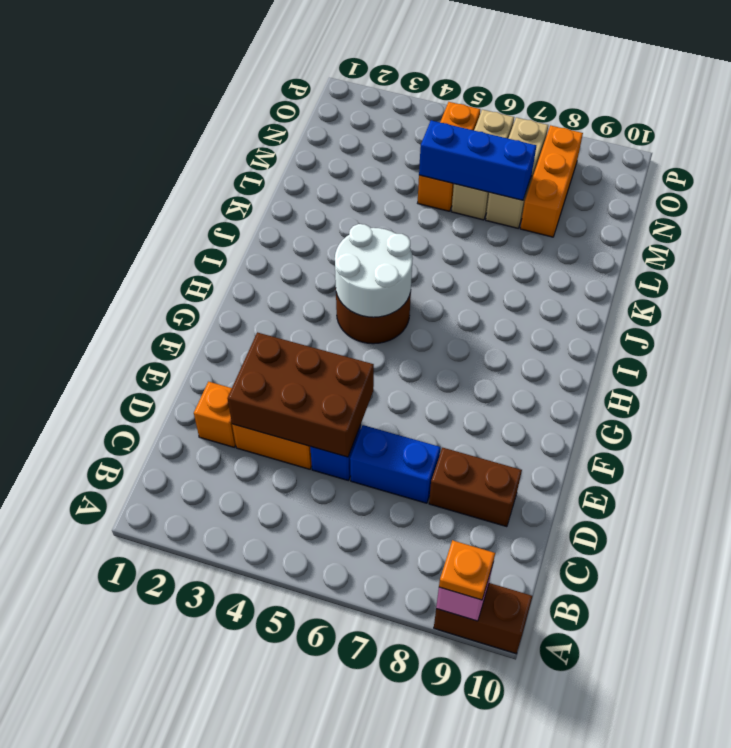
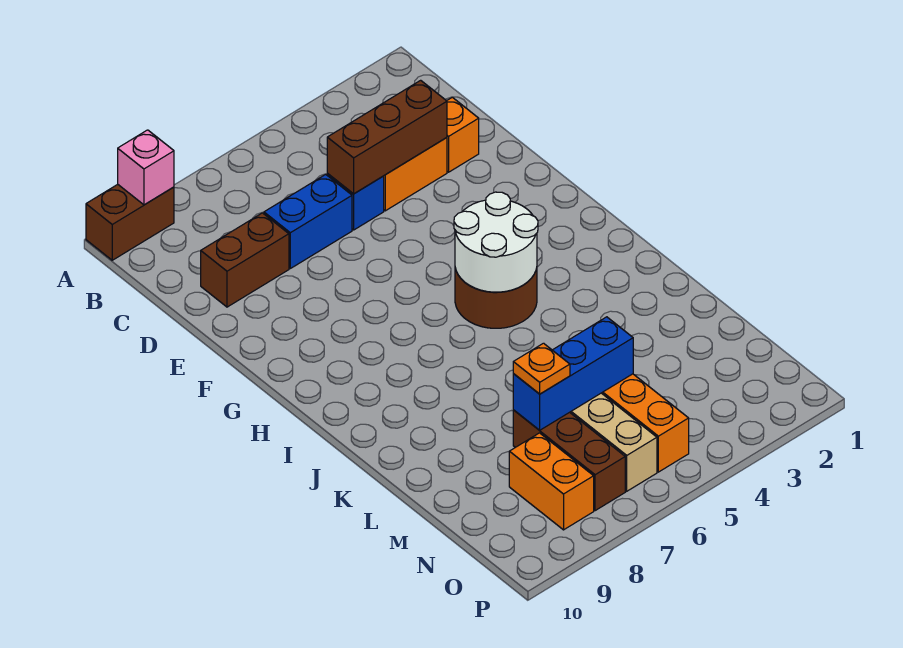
orange 1x1 plate [439,540,495,600] -> orange 1x1 plate moved to [513,343,570,394]
brown 2x3 brick [227,332,374,457] -> brown 1x3 brick [327,80,447,194]
tan 1x3 brick [486,117,548,228] -> brown 1x3 brick [513,410,625,511]
orange 1x3 brick [520,125,583,237] -> orange 1x2 brick [509,433,594,530]

